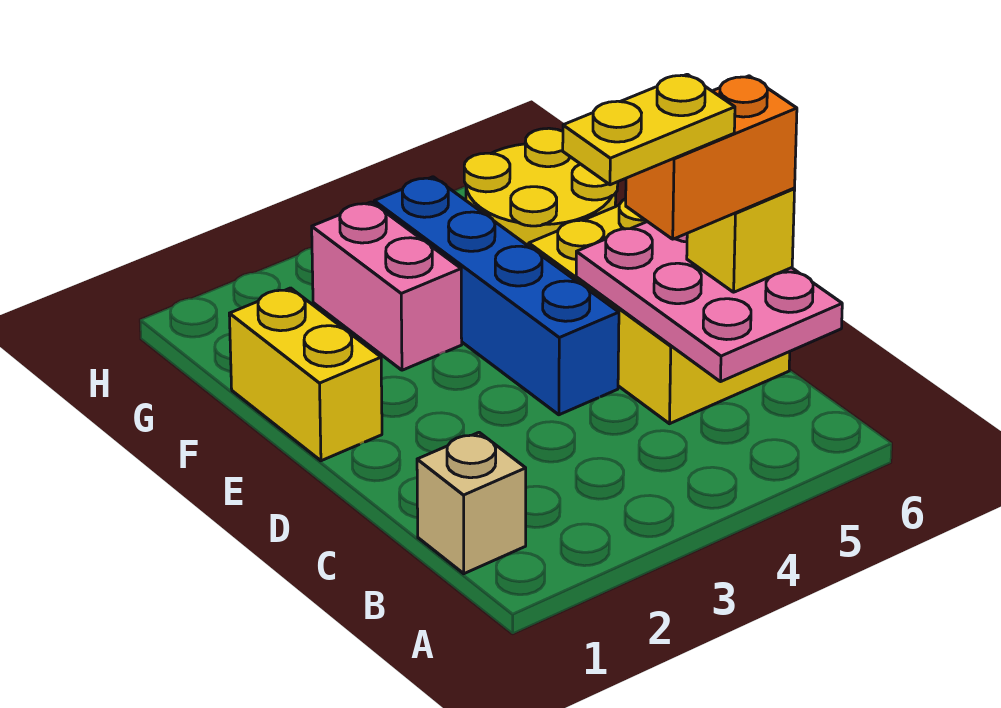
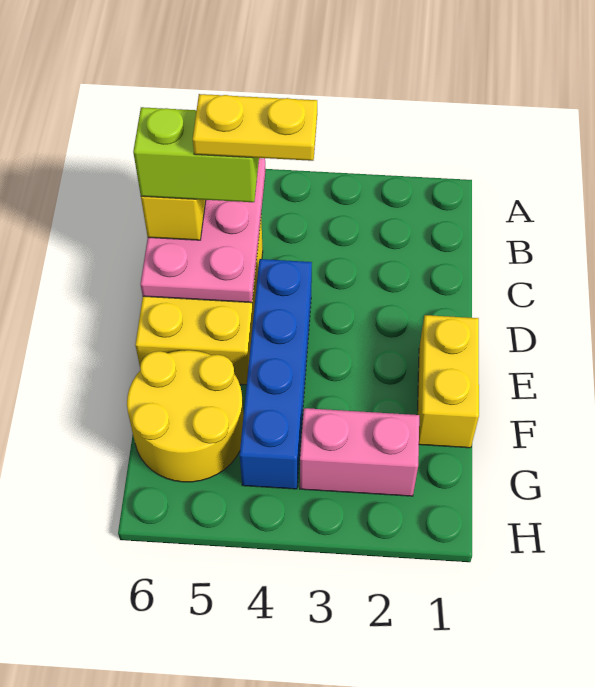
tan 1x1 brick [417,433,526,574] -> none
orange 1x2 brick [626,76,797,239] -> lime 1x2 brick [133,107,259,202]
pink 1x2 brick [312,202,462,370] -> pink 1x2 brick turned to [300,408,419,496]

